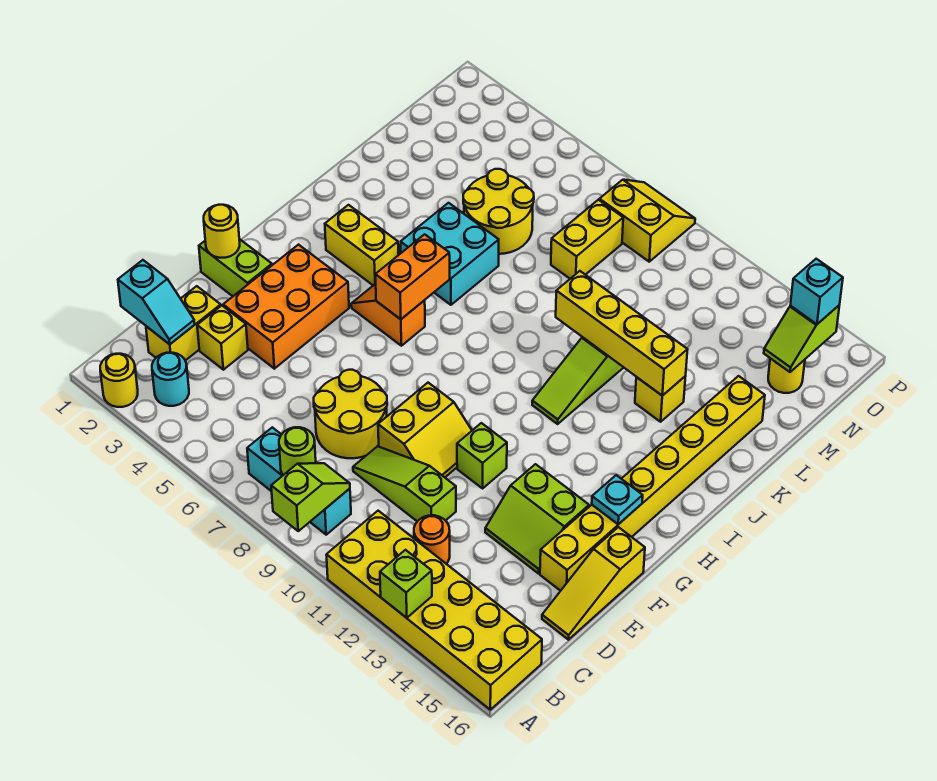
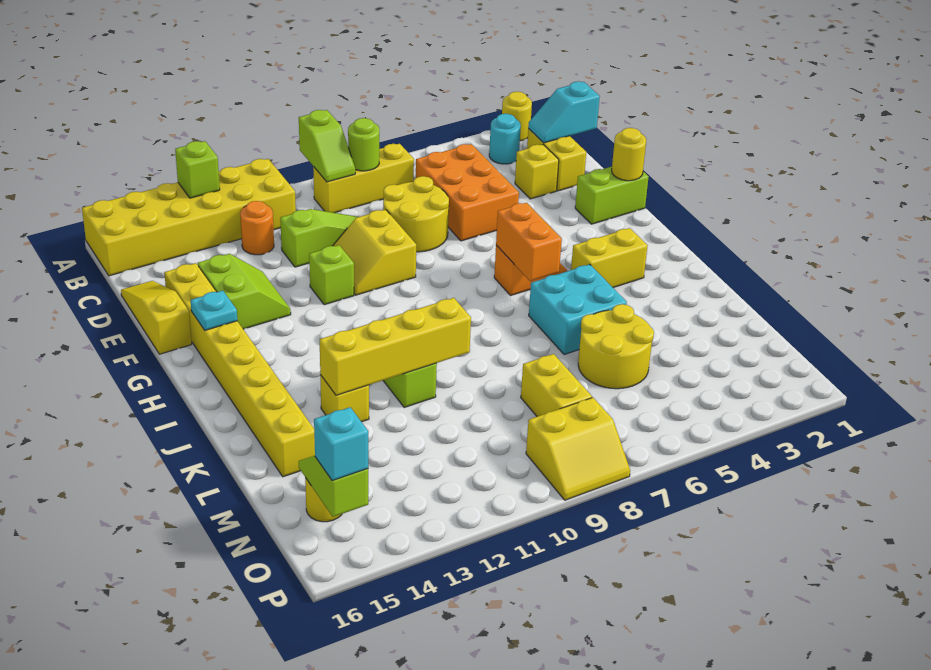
cyan 1x3 brick [247,427,351,535] -> yellow 1x3 brick [313,144,414,213]
orange 2x3 brick [223,245,349,369] -> orange 2x3 brick moved to [416,144,519,241]
lime 2x2 slope [485,464,589,574] -> lime 2x2 slope turned to [198,254,291,329]

